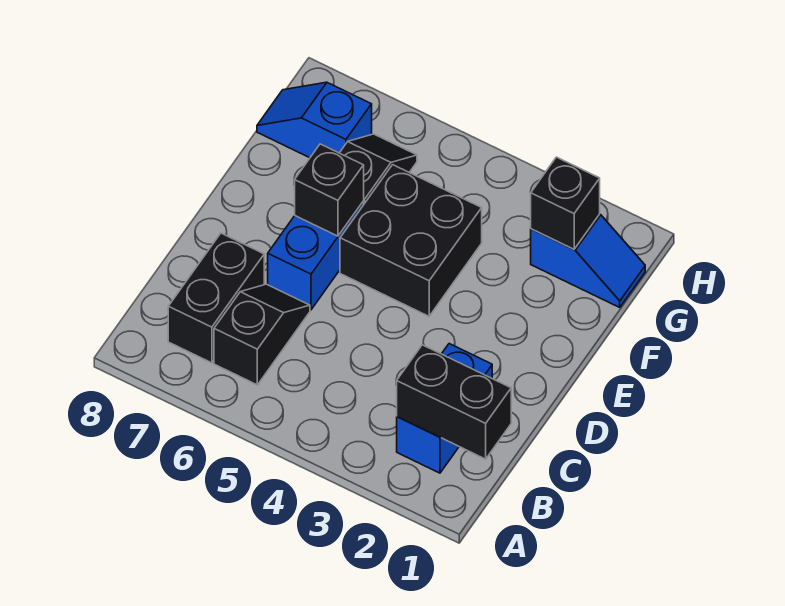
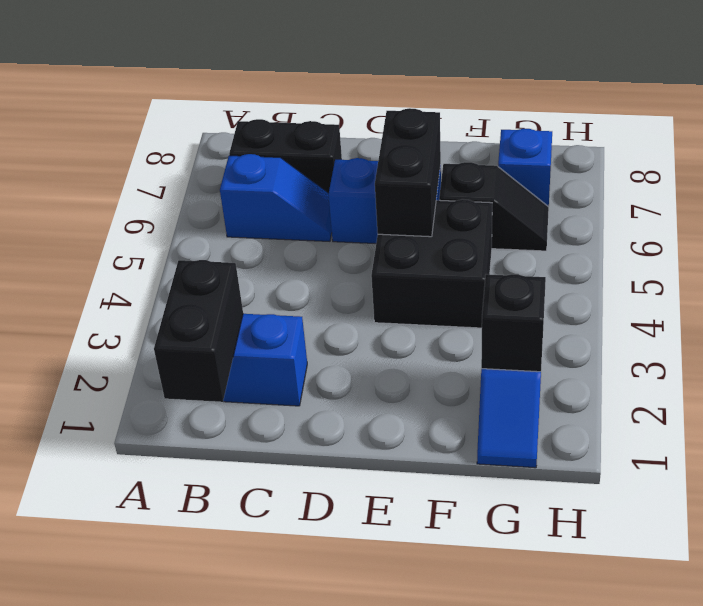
black 1x2 slope [214,284,310,385] -> blue 1x2 slope [220,154,332,241]
black 1x1 brick [295,144,364,236] -> black 1x2 brick [375,108,441,237]

